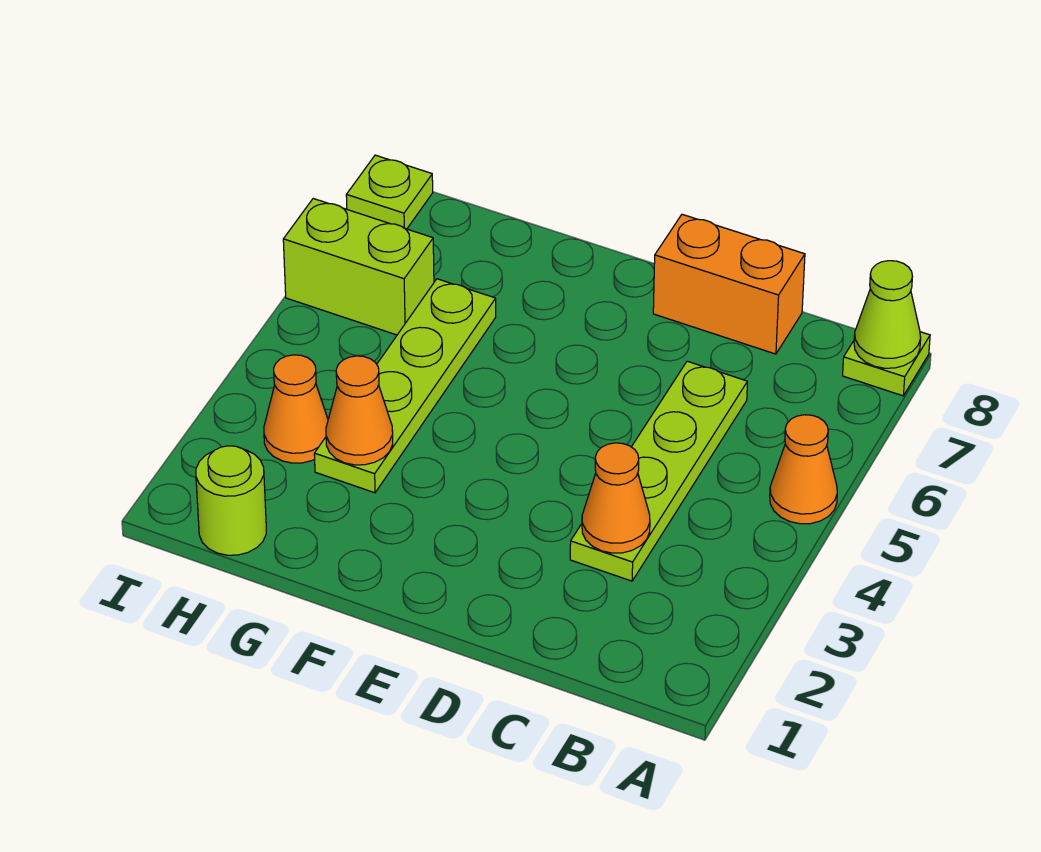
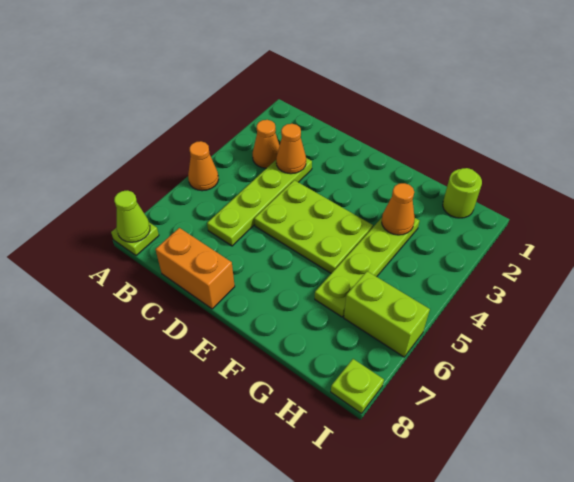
none -> lime 2x3 plate [254,180,373,273]
orange 1x1 cone [264,355,328,463] -> orange 1x1 cone moved to [253,120,280,168]

